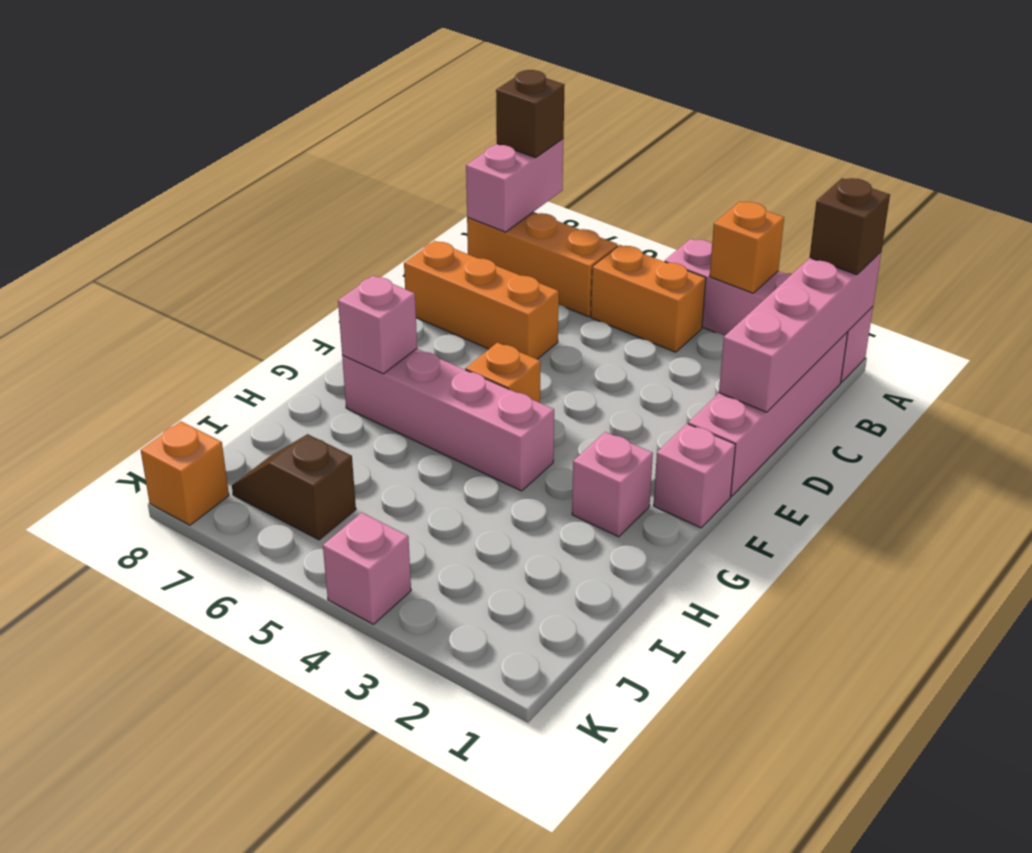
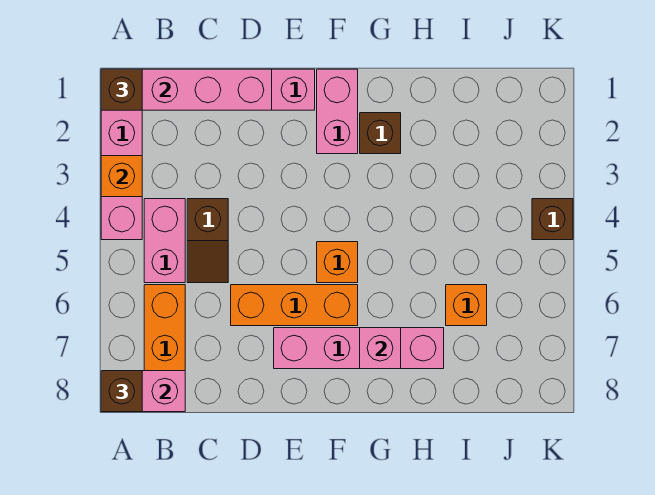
orange 1x2 brick [591,245,706,352] -> pink 1x2 brick [144,199,185,283]
orange 1x3 brick [404,241,559,359] -> orange 1x3 brick turned to [231,285,358,326]
pink 1x1 brick [653,424,735,528] -> pink 1x2 brick [317,69,358,154]
pink 1x1 brick [572,432,653,537] -> brown 1x1 brick [360,113,401,154]
pink 1x4 brick [342,349,554,491] -> pink 1x4 brick turned to [274,328,444,369]
brown 1x2 slope [232,434,356,540] -> brown 1x2 slope moved to [187,199,228,283]
pink 1x1 brick [323,513,411,624] -> brown 1x1 brick [532,199,573,240]
orange 1x1 brick [141,421,229,525] -> orange 1x1 brick moved to [446,285,487,326]

